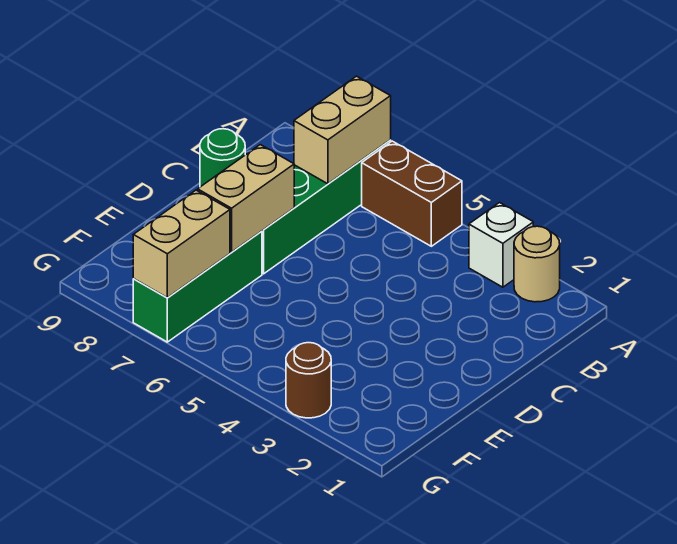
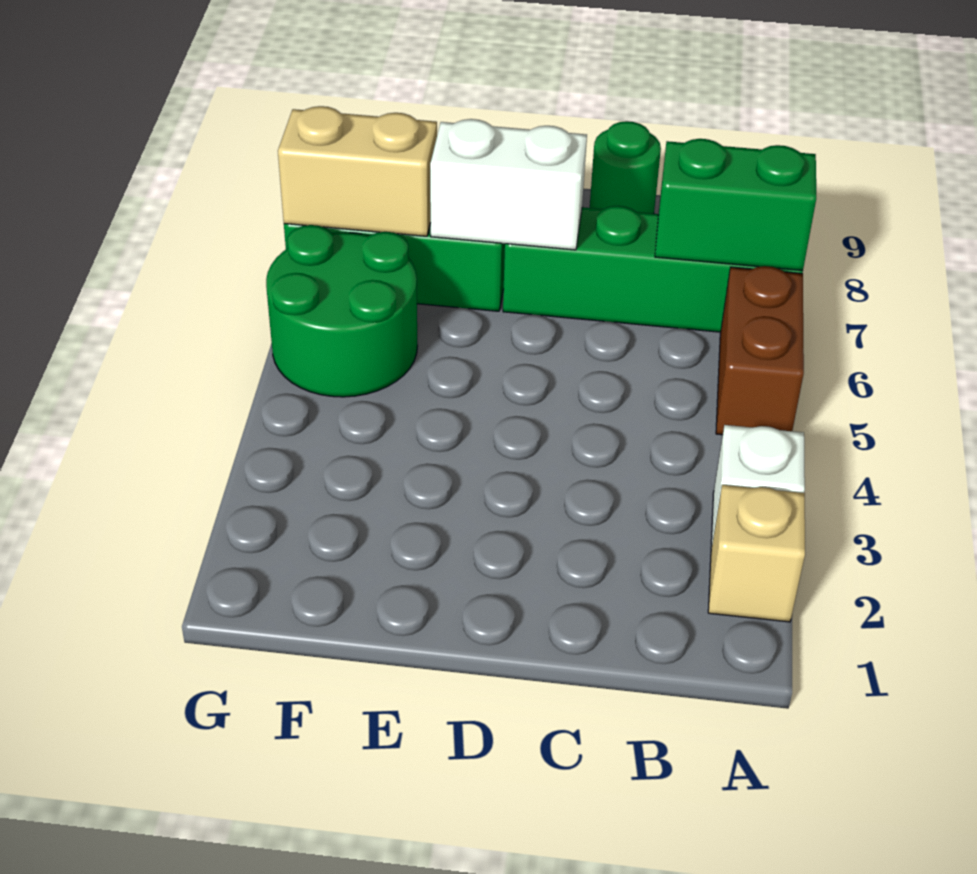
tan 1x1 round brick [514,226,560,302] -> tan 1x1 brick [708,485,805,622]
tan 1x2 brick [294,76,391,184] -> green 1x2 brick [655,139,816,271]
tan 1x2 brick [198,145,294,252] -> white 1x2 brick [430,119,587,250]
none -> green 2x2 round brick [266,225,418,397]
brown 1x1 round brick [286,343,331,418] -> none

